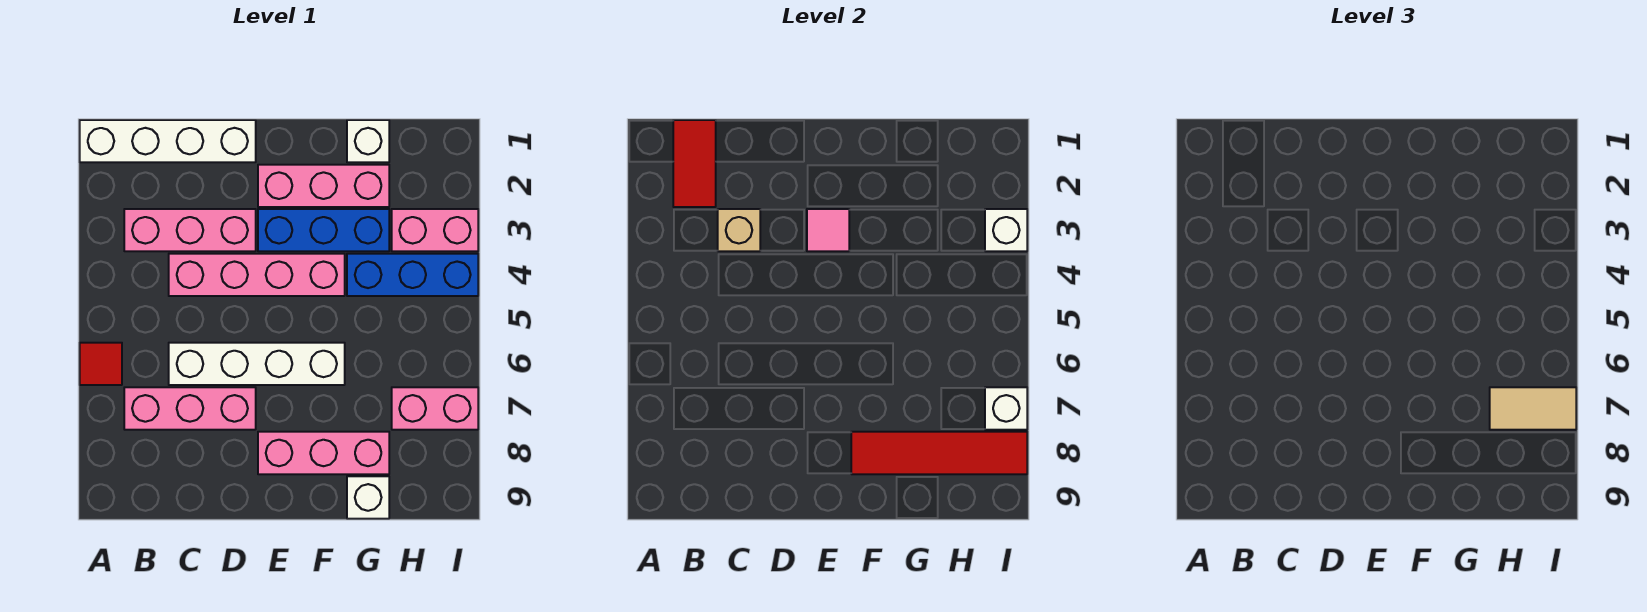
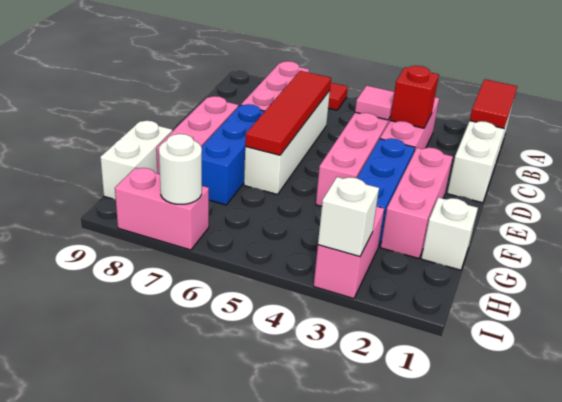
red 1x2 tile [673,120,716,207] -> red 1x2 tile turned to [470,79,517,128]
tan 1x1 brick [718,209,760,251] -> red 1x1 brick [390,66,439,128]
pink 1x1 tile [807,209,849,251] -> pink 1x1 tile moved to [355,86,394,120]
red 1x4 tile [851,432,1027,474] -> red 1x4 tile moved to [245,71,331,155]
blue 1x3 brick [347,254,478,296] -> blue 1x3 brick moved to [201,104,265,205]
white 1x1 brick [347,476,389,519] -> white 1x2 brick [100,121,172,199]
pink 1x2 brick [392,387,478,430] -> pink 1x2 brick turned to [115,168,209,250]
tan 1x2 tile [1490,387,1576,430] -> none
white 1x1 brick [985,387,1027,430] -> white 1x1 round brick [159,134,202,204]

